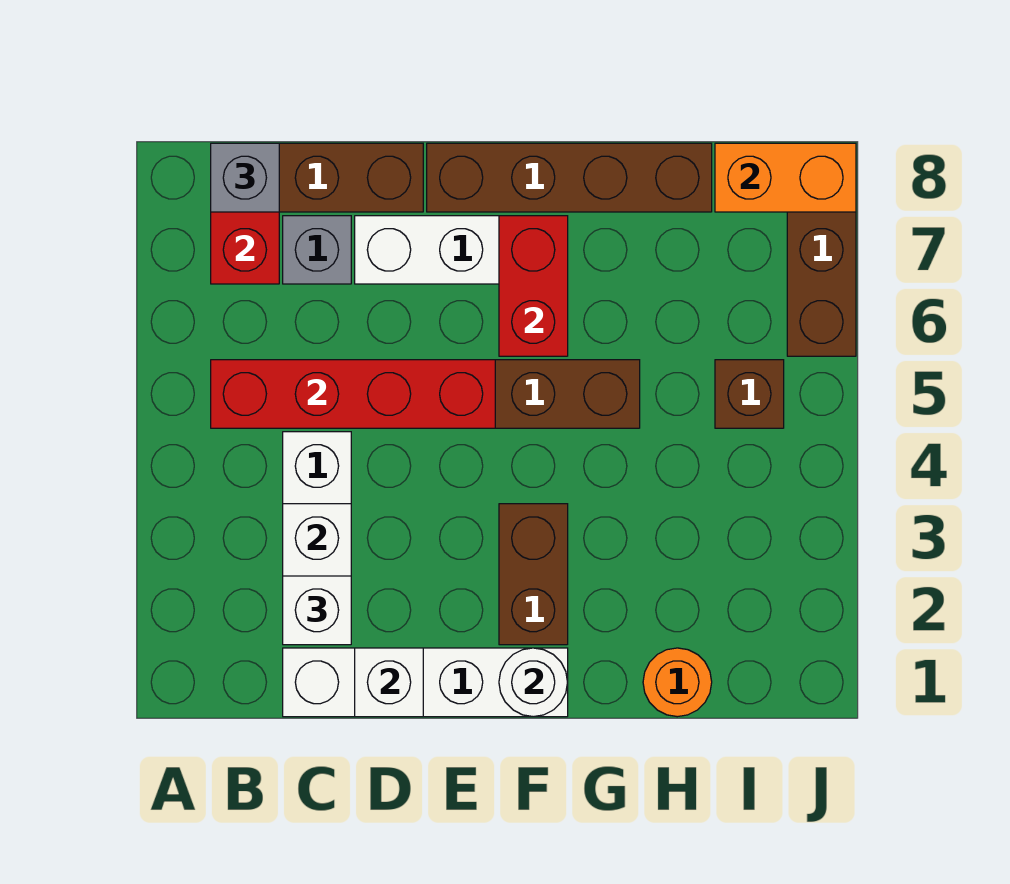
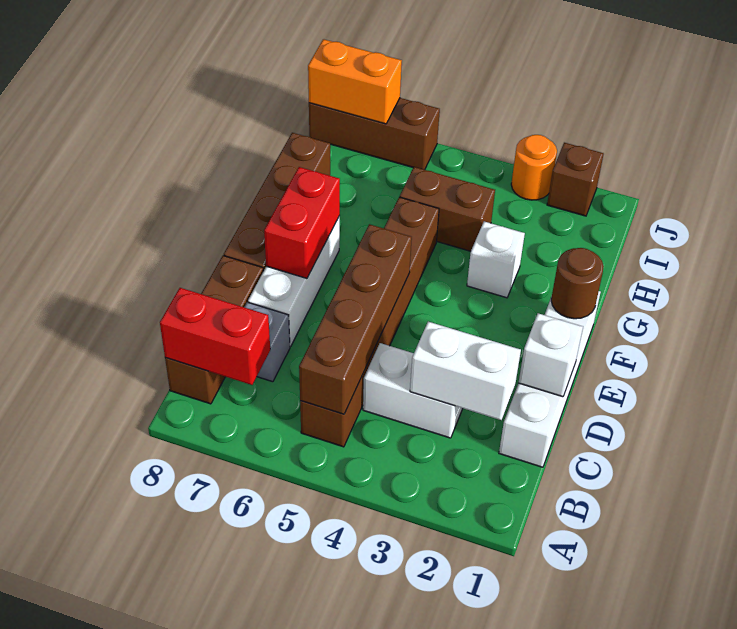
red 1x4 brick [211,360,495,428] -> brown 1x4 brick [299,224,412,414]
grey 1x1 brick [211,143,279,212] -> none
white 1x1 brick [283,576,351,645] -> white 1x1 brick moved to [467,221,525,298]
white 1x1 round brick [499,648,568,717] -> brown 1x1 round brick [551,248,604,319]
brown 1x2 brick [499,504,568,645] -> brown 1x2 brick moved to [400,167,495,251]
red 1x2 brick [499,216,568,356] -> red 1x2 brick turned to [264,167,340,278]
orange 1x1 round brick [643,648,712,717] -> orange 1x1 round brick moved to [511,135,557,200]
brown 1x1 brick [715,360,784,428] -> brown 1x1 brick moved to [547,143,604,216]
orange 1x2 brick [715,143,856,212] -> orange 1x2 brick turned to [308,39,402,124]

